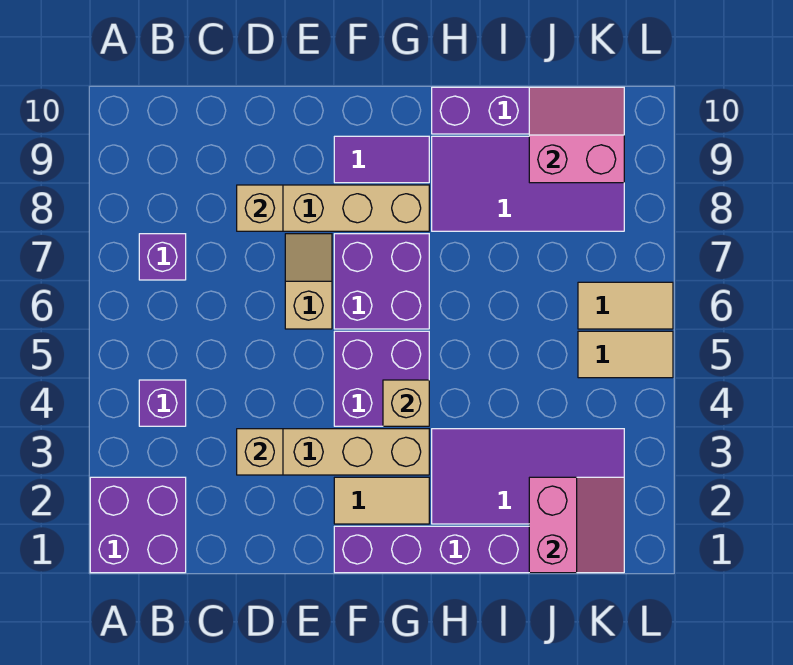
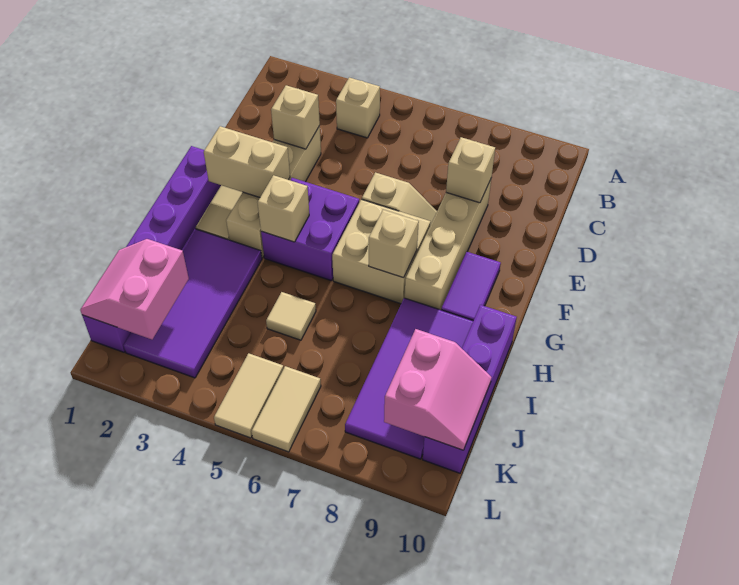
purple 2x2 brick [90,477,186,573] -> none
purple 1x1 brick [139,380,186,426] -> tan 1x1 brick [336,78,380,138]
purple 1x1 brick [139,234,186,280] -> none
none -> tan 1x2 brick [204,126,290,197]
purple 2x2 brick [334,234,429,329] -> tan 2x2 brick [332,199,431,304]
none -> tan 1x1 brick [369,210,419,278]
none -> tan 1x1 tile [266,292,316,340]
pink 2x2 slope [529,477,624,573] -> pink 2x2 slope turned to [80,239,189,339]

